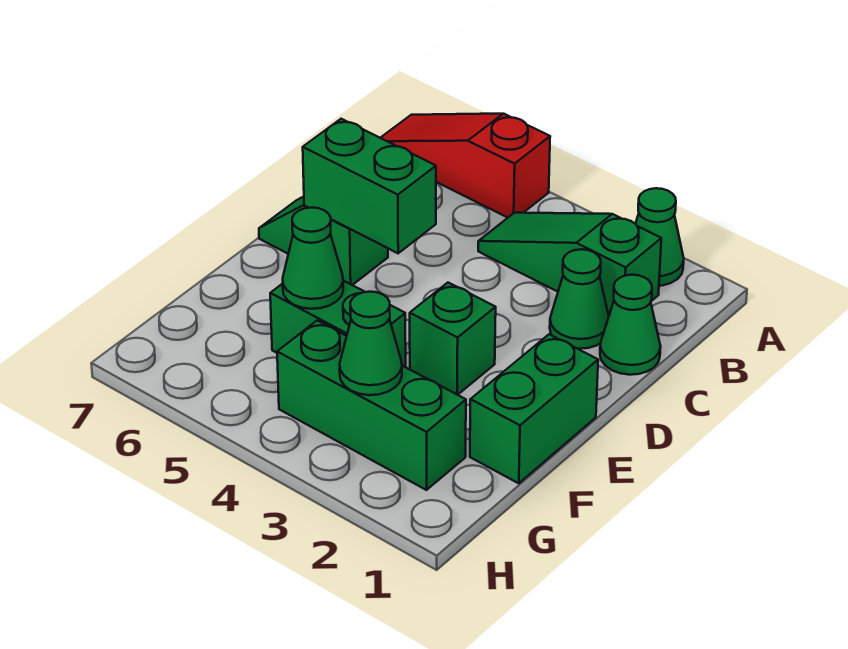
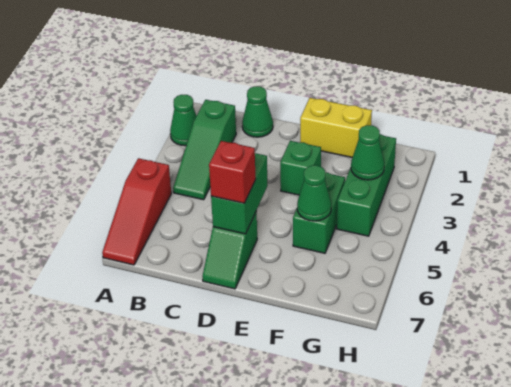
green 1x1 cone [550,249,609,349] -> none
none -> red 1x1 brick [209,141,256,203]
green 1x2 brick [470,334,598,483] -> yellow 1x2 brick [300,98,372,158]

